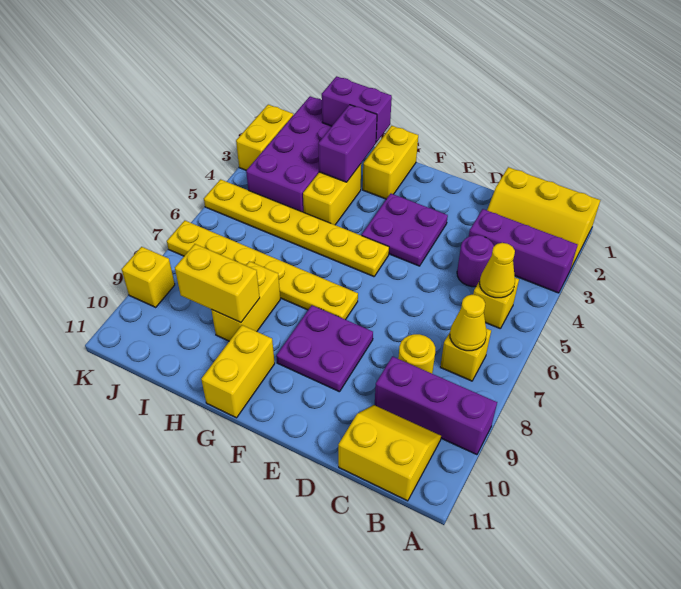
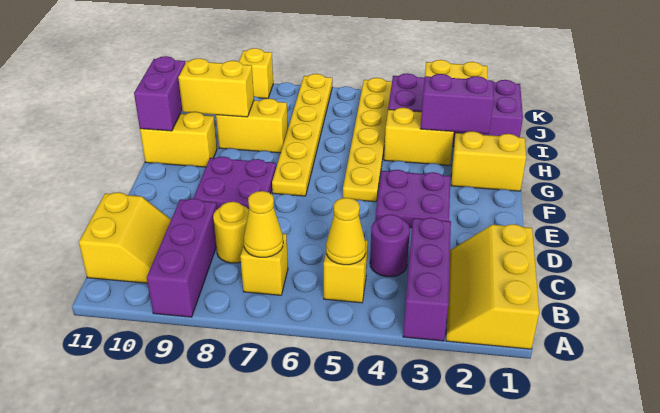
purple 1x2 brick [322,76,392,142] -> purple 1x2 brick moved to [134,56,185,131]
yellow 1x2 brick [175,244,260,323] -> yellow 1x2 brick turned to [178,58,254,117]

